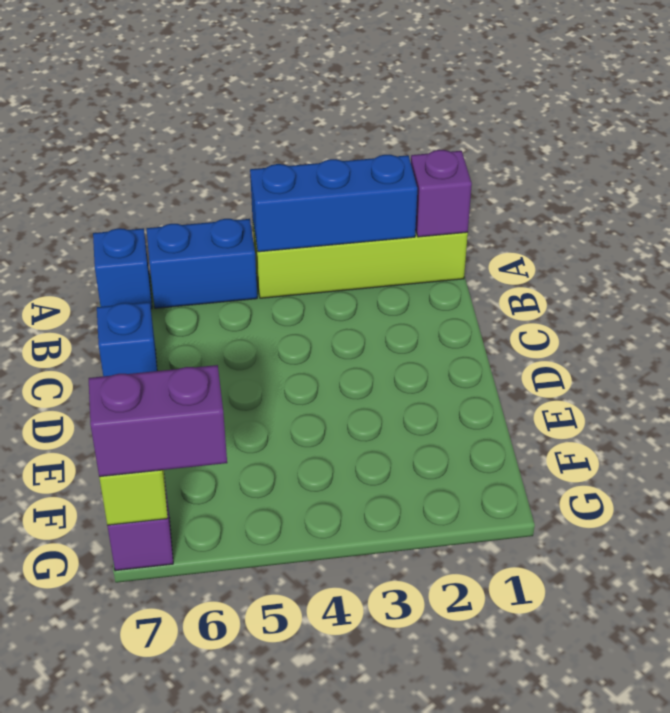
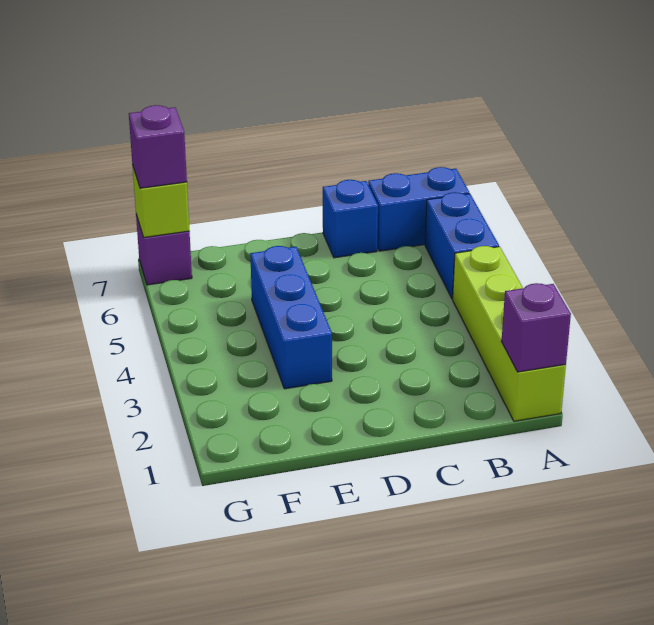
blue 1x3 brick [250,155,417,252] -> blue 1x3 brick moved to [250,246,332,389]
blue 1x1 brick [93,228,152,309] -> blue 1x2 brick [368,167,469,251]
purple 1x2 brick [89,365,227,477] -> purple 1x1 brick [129,105,187,188]

